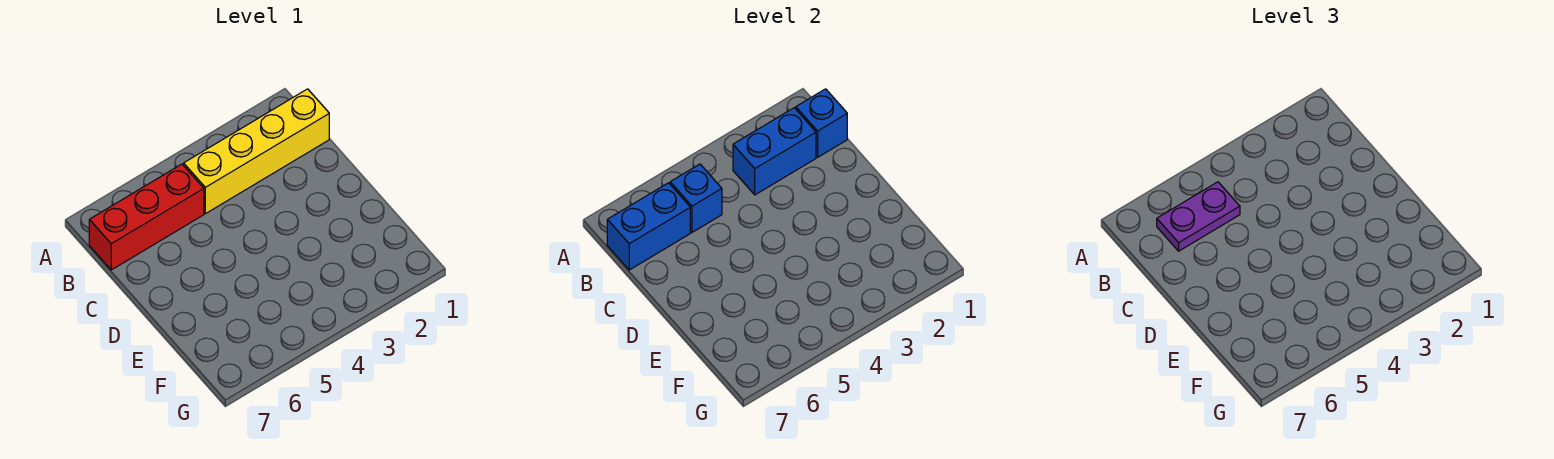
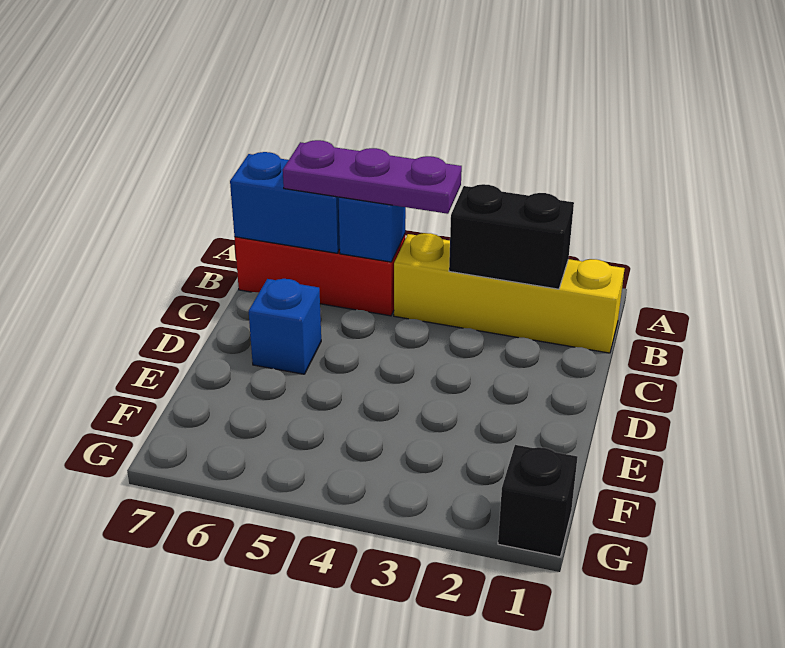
blue 1x1 brick [796,89,847,157] -> blue 1x1 brick moved to [249,279,321,374]
blue 1x2 brick [733,108,816,195] -> black 1x2 brick [449,184,574,289]
purple 1x2 plate [1157,182,1240,251] -> purple 1x3 plate [283,140,462,214]
none -> black 1x1 brick [498,445,577,557]

